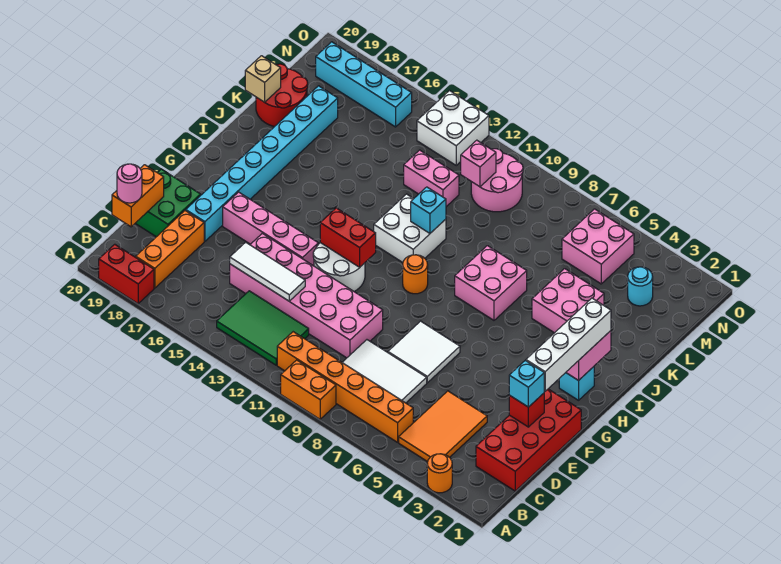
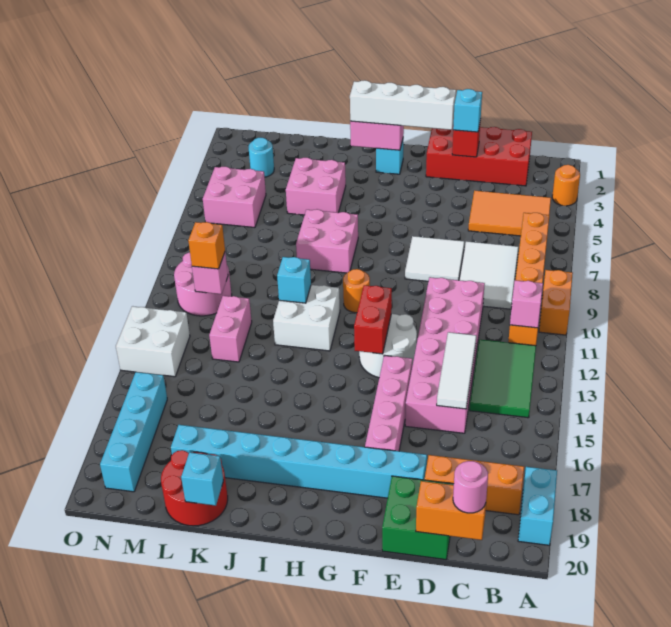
red 1x2 brick [99,244,154,304] -> cyan 1x2 brick [518,467,557,545]
none -> pink 1x1 brick [510,280,543,328]
tan 1x1 brick [245,56,281,102] -> cyan 1x1 brick [181,452,223,506]
none -> orange 1x1 brick [188,222,225,269]

